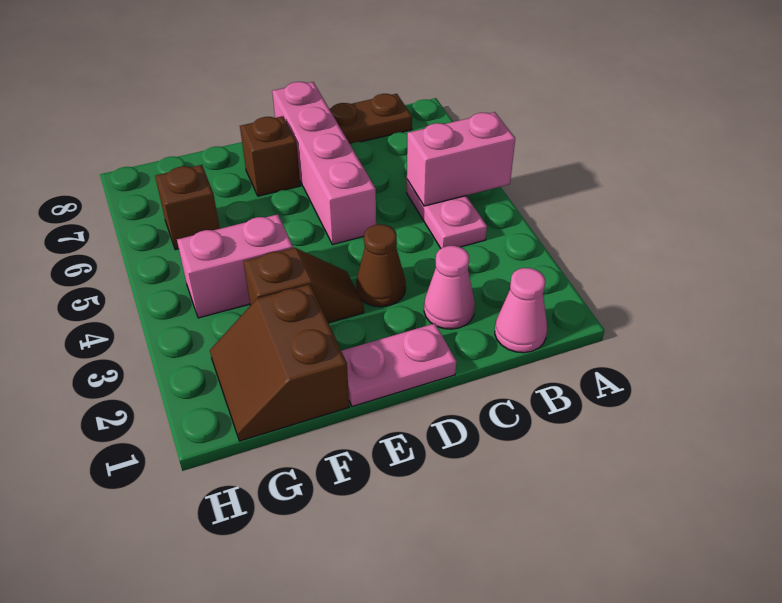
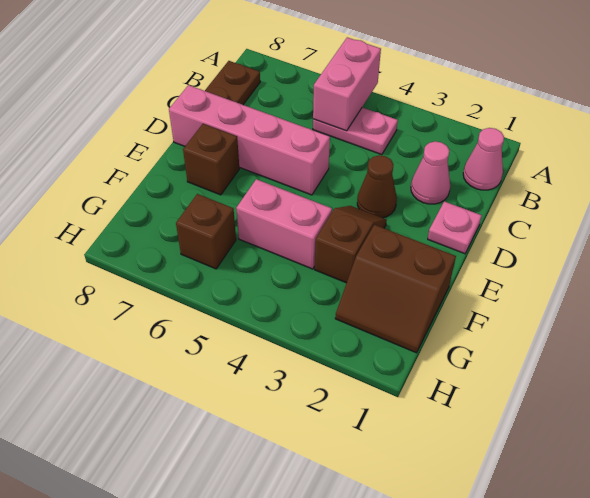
pink 1x2 plate [341,323,456,407] -> pink 1x1 plate [428,201,482,254]
pink 1x2 brick [177,214,293,318] -> pink 1x2 brick turned to [236,179,332,269]

